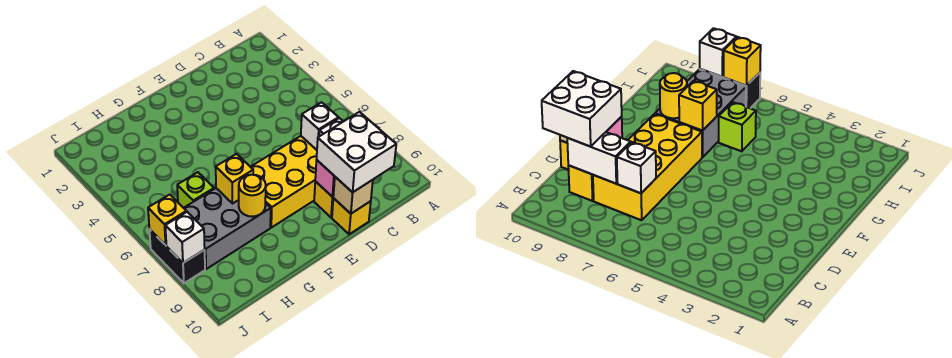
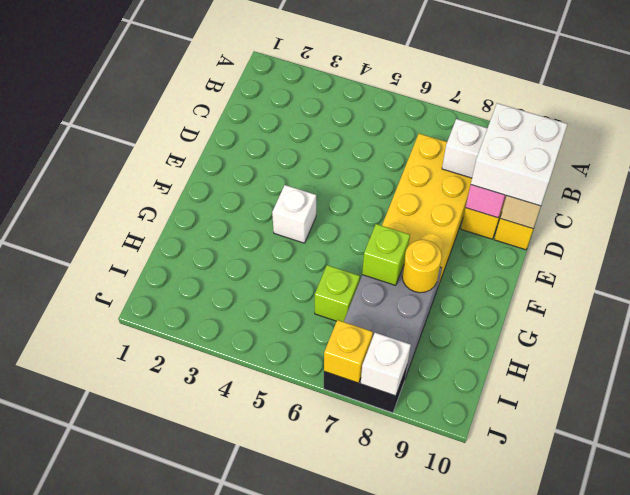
white 1x1 brick [301,102,339,150] -> white 1x1 brick moved to [272,185,316,243]
yellow 1x1 brick [216,154,253,204] -> lime 1x1 brick [362,224,410,285]

